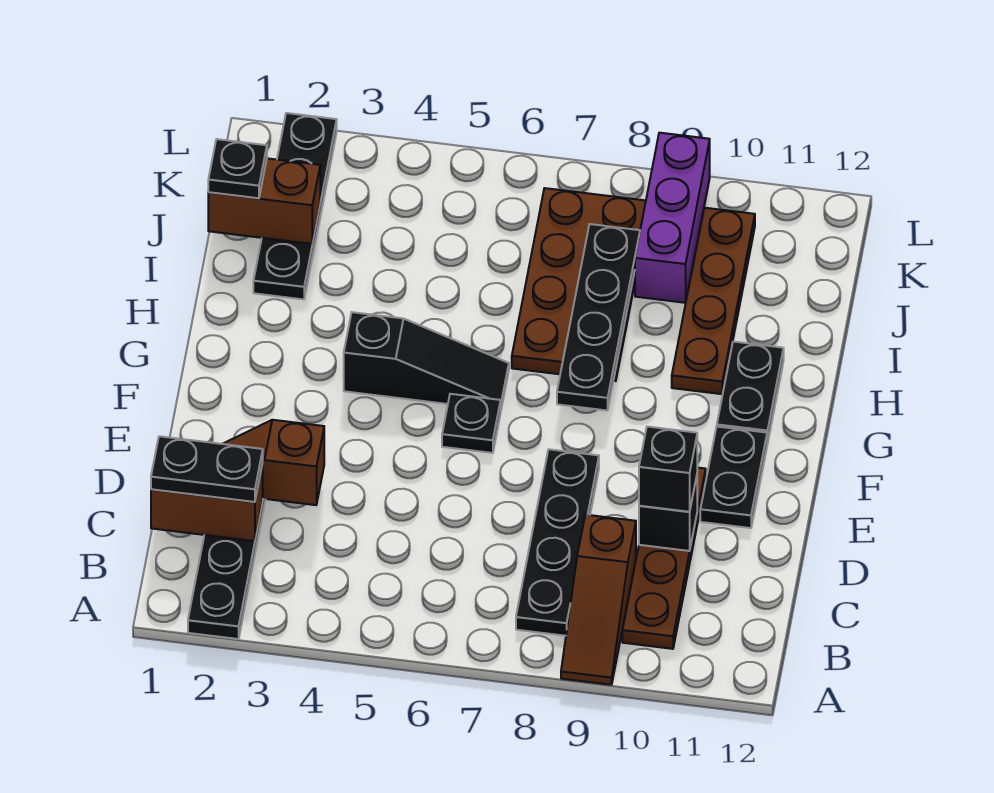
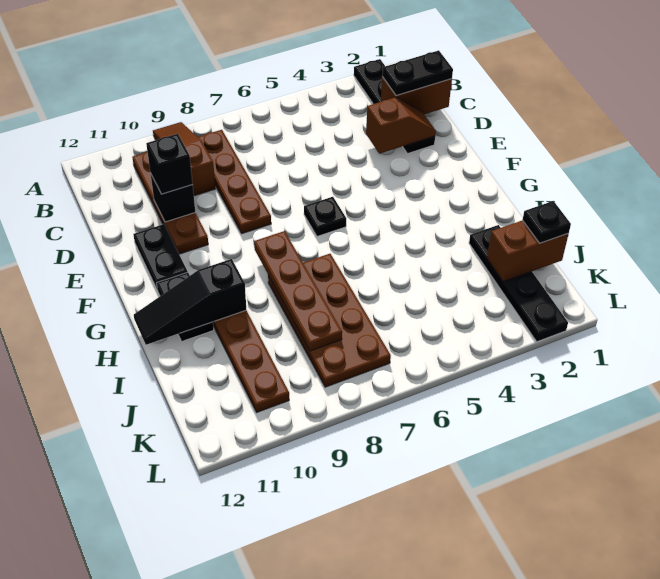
black 1x4 plate [516,449,599,636] -> brown 1x4 plate [198,130,271,234]
black 1x3 slope [344,312,509,408] -> black 1x3 slope moved to [134,259,246,345]
black 1x4 plate [557,224,640,410] -> brown 1x4 plate [254,231,342,351]
purple 1x3 brick [635,133,710,303] -> none

